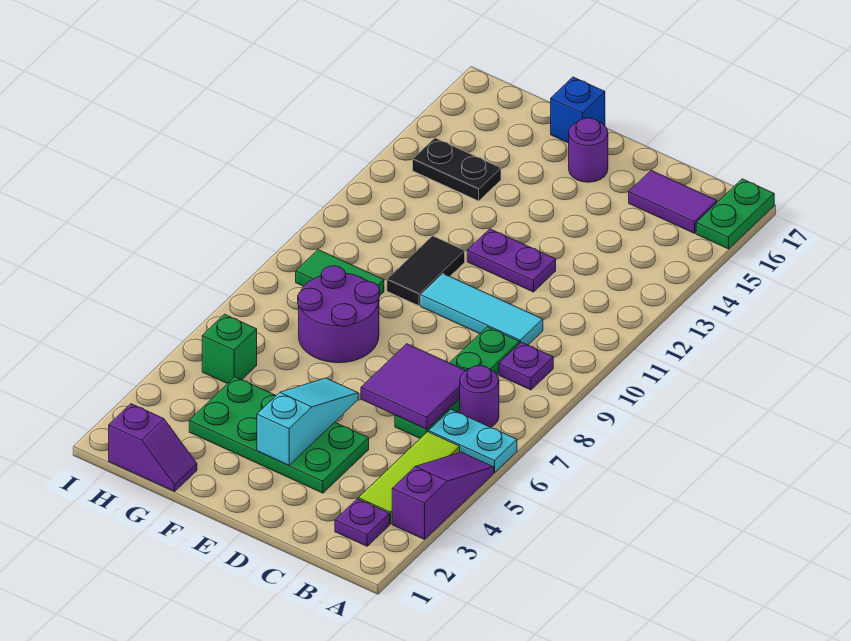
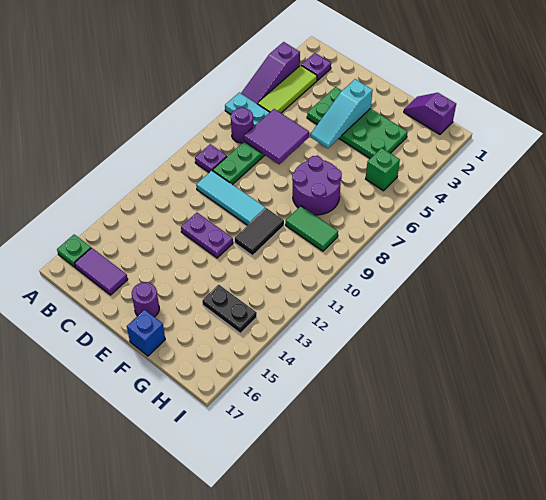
green 1x2 plate [696,179,774,249] -> green 1x1 plate [57,235,91,267]

